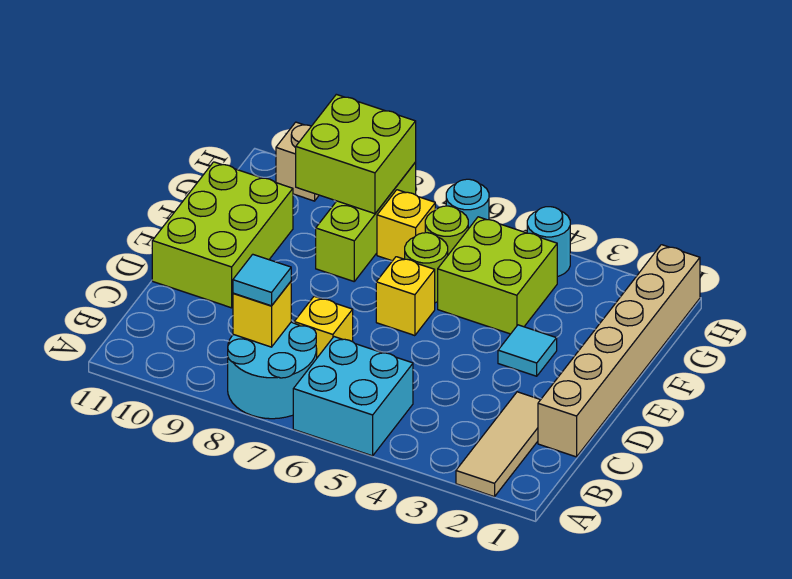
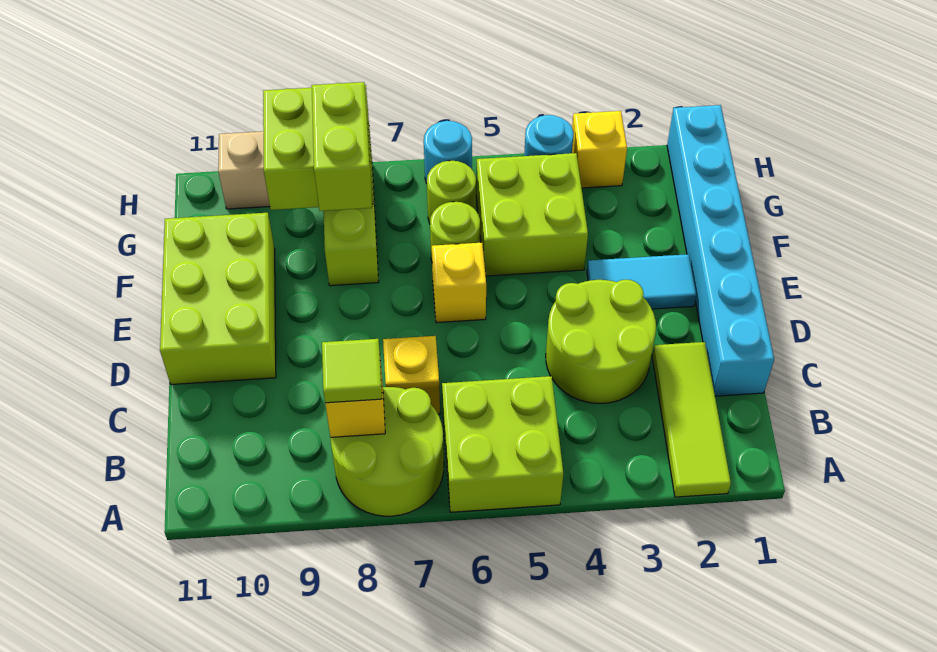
tan 1x3 tile [456,392,540,497] -> lime 1x3 tile [652,342,731,497]
cyan 2x2 brick [293,337,413,456] -> lime 2x2 brick [442,376,563,512]
cyan 2x2 round brick [228,322,317,419] -> lime 2x2 round brick [331,387,444,516]
cyan 1x1 tile [233,254,291,306] -> lime 1x1 tile [322,339,382,403]
tan 1x6 brick [538,245,700,457] -> cyan 1x6 brick [667,105,774,396]
none -> lime 2x2 round brick [546,280,656,403]
cyan 1x1 tile [498,325,557,376] -> cyan 1x2 tile [587,254,696,309]
none -> lime 1x2 brick [312,82,372,211]
yellow 1x1 brick [377,190,435,261] -> yellow 1x1 brick moved to [572,111,627,188]

